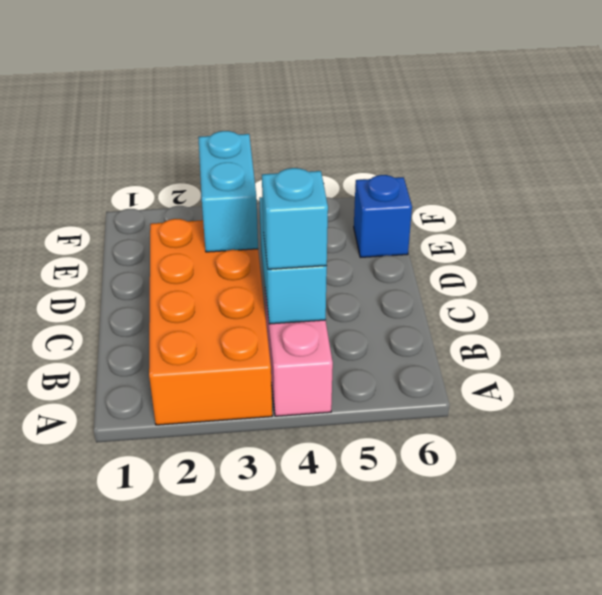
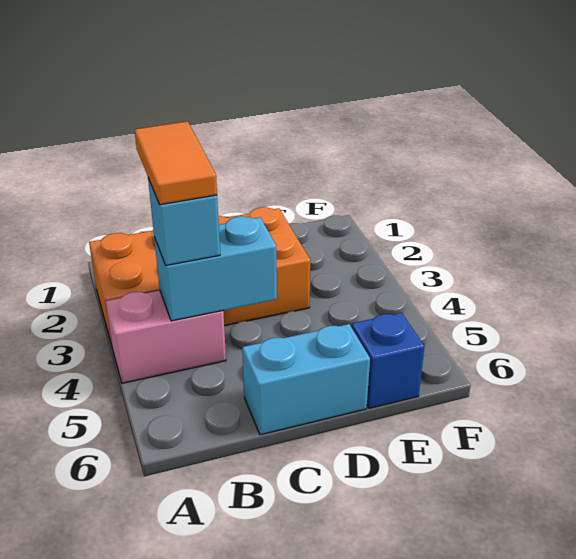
none -> orange 1x2 tile [135,121,217,205]
cyan 1x2 brick [198,131,258,252] -> cyan 1x2 brick moved to [242,324,370,435]

